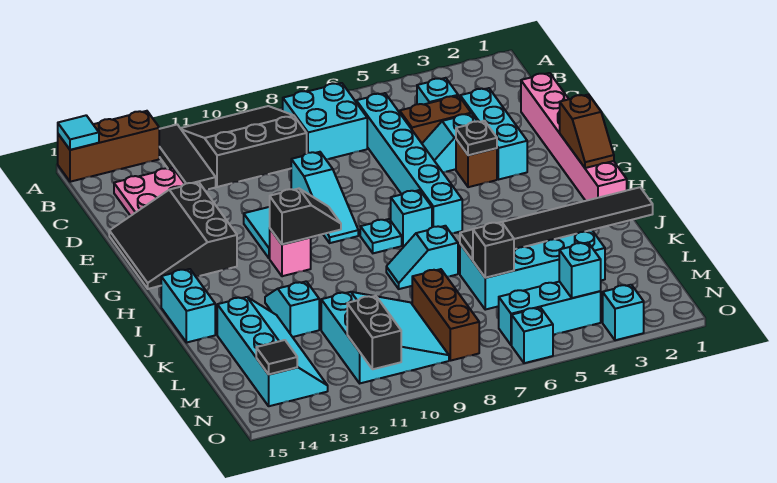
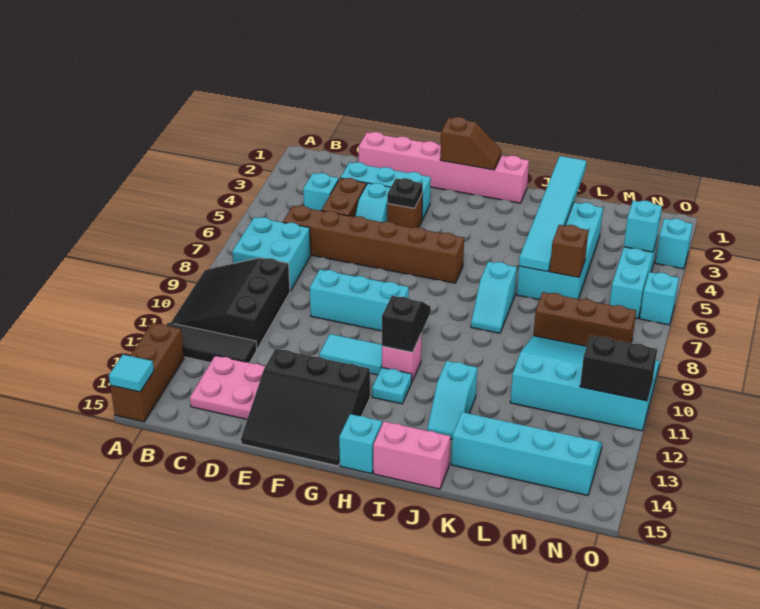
cyan 1x6 brick [356,93,462,233] -> brown 1x6 brick [283,206,464,283]
cyan 1x3 slope [291,152,358,243] -> cyan 1x3 brick [310,270,409,331]
cyan 1x1 brick [391,190,432,246] -> cyan 1x1 brick moved to [339,414,382,474]
cyan 1x1 plate [360,219,402,253] -> cyan 1x1 plate moved to [372,368,412,404]
cyan 1x2 brick [161,269,215,343] -> pink 1x2 brick [373,422,450,489]
cyan 1x2 slope [265,281,319,337] -> cyan 1x2 slope turned to [427,361,477,439]
black 1x6 tile [460,187,653,260] -> cyan 1x6 tile [519,156,586,272]
black 1x1 brick [473,222,514,278] -> brown 1x1 brick [550,225,588,277]
cyan 3x3 slope [321,292,449,383] -> cyan 3x4 slope [510,336,660,431]
black 1x1 tile [256,340,297,374] -> none

